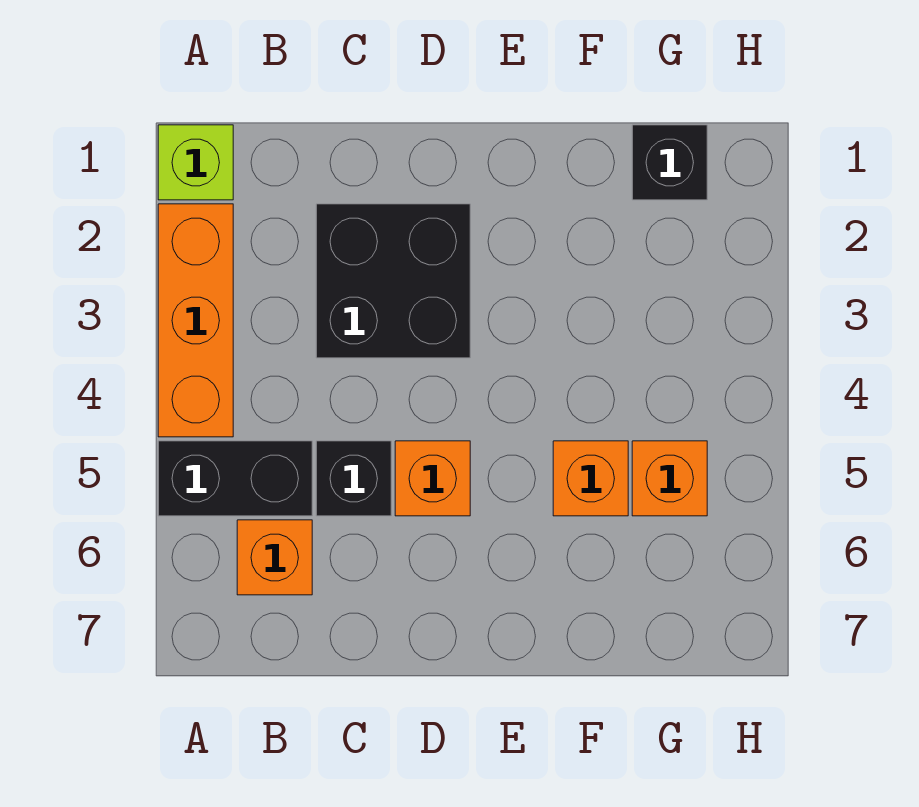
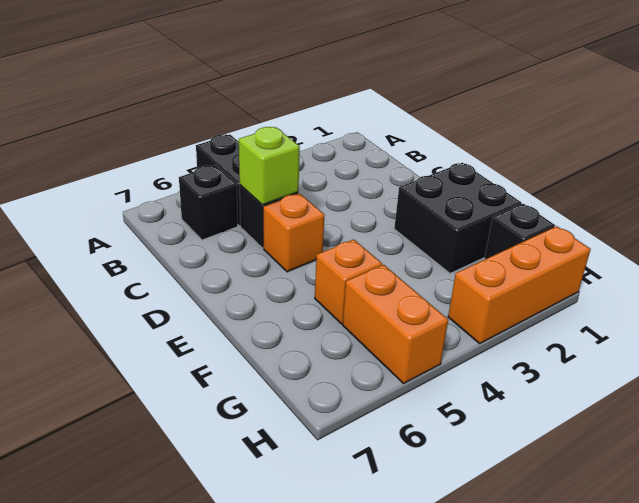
lime 1x1 brick [158,125,233,200] -> lime 1x1 brick moved to [239,127,300,205]
orange 1x3 brick [158,204,233,437] -> orange 1x3 brick moved to [448,226,591,343]
orange 1x1 brick [237,520,312,595] -> black 1x1 brick [179,165,238,240]
black 2x2 brick [316,204,470,358] -> black 2x2 brick moved to [394,163,522,273]
orange 1x1 brick [632,441,707,516] -> orange 1x2 brick [343,265,448,383]

